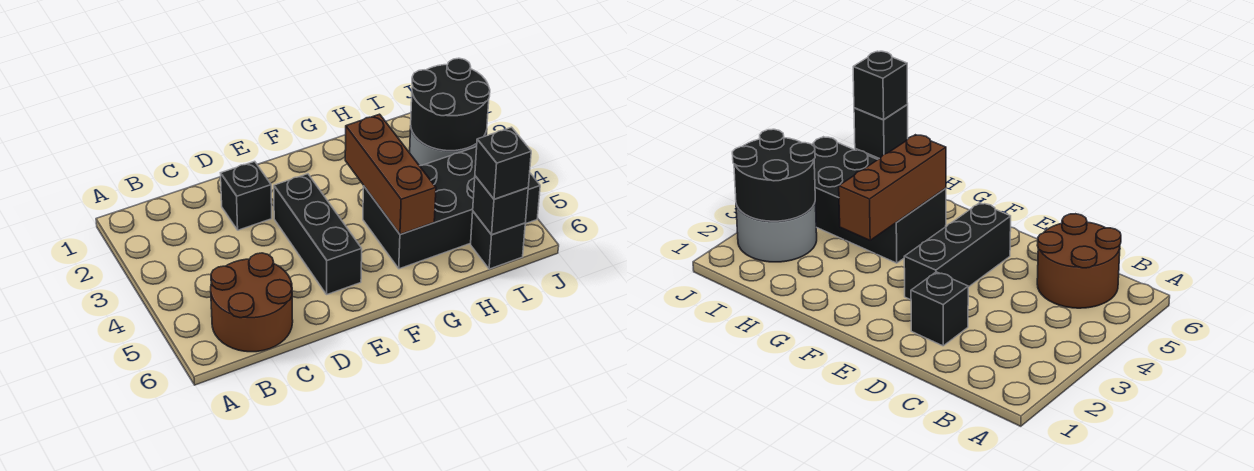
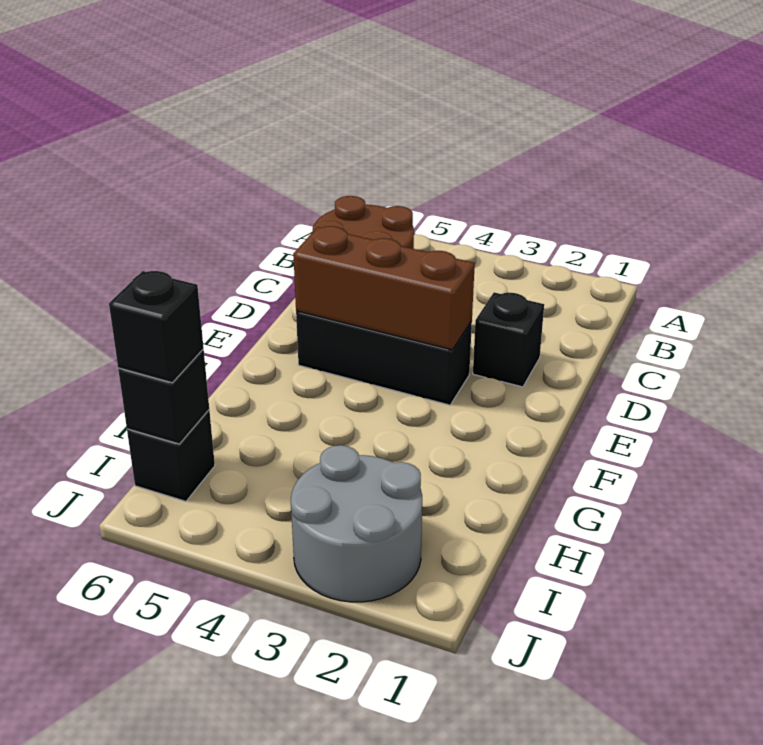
brown 1x3 brick [345,114,436,234] -> brown 1x3 brick moved to [293,226,475,350]
black 2x4 brick [363,147,540,269] -> none
black 2x2 round brick [411,58,490,151] -> none

